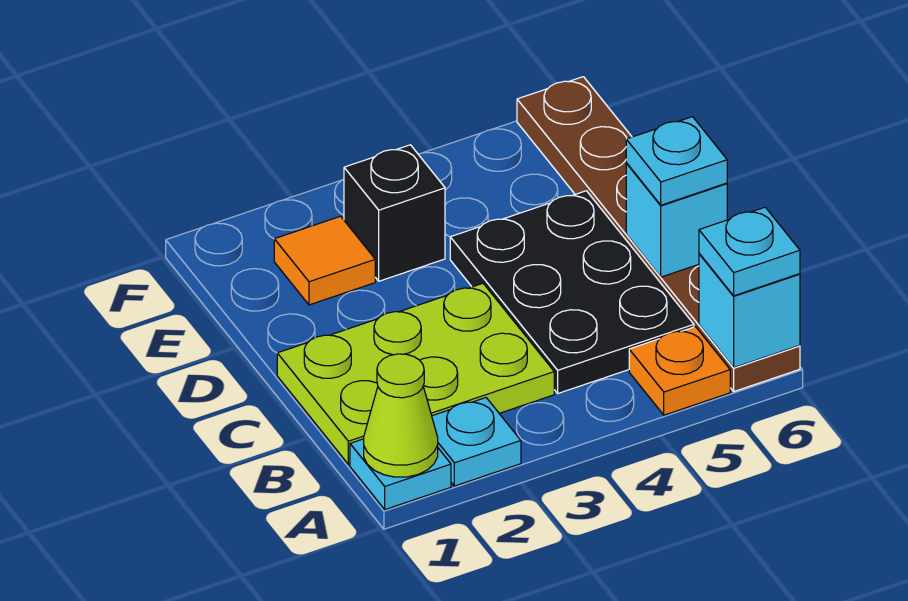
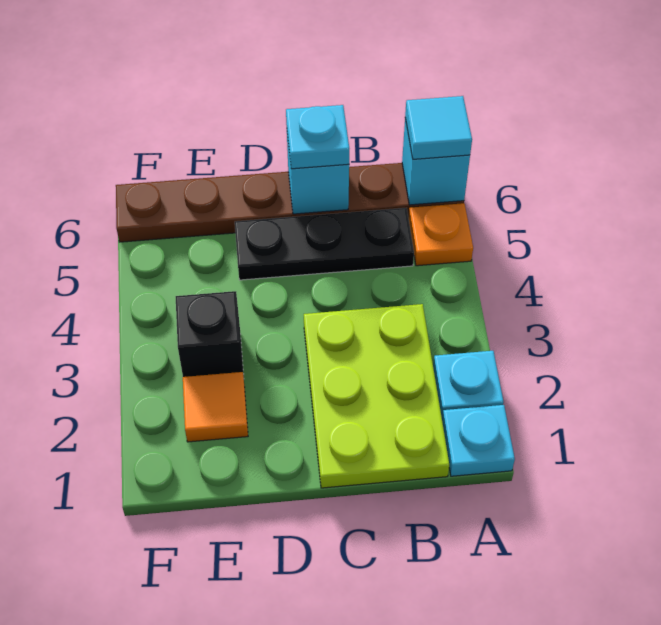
lime 1x1 cone [364,354,438,477] -> none
cyan 1x1 plate [699,207,800,296] -> cyan 1x1 tile [405,96,472,159]
black 2x3 plate [450,191,694,393] -> black 1x3 plate [235,208,414,280]

